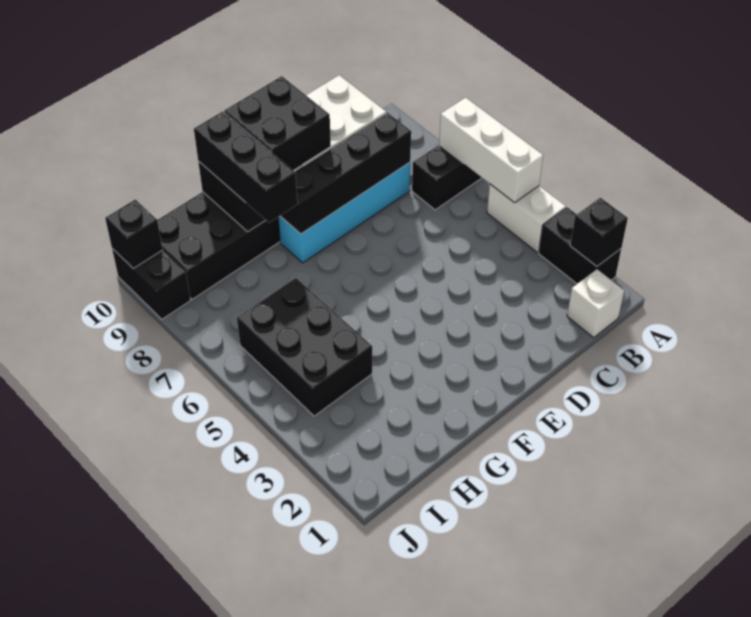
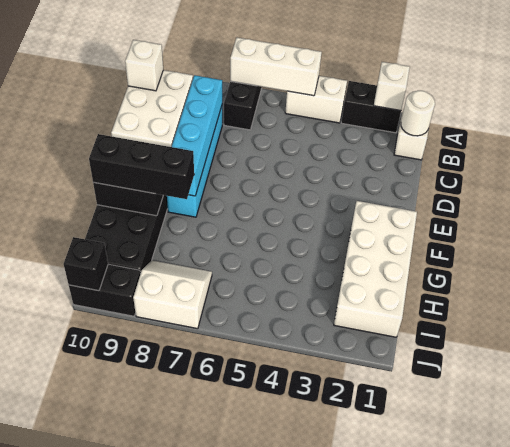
black 1x1 brick [570,198,628,266] -> white 1x1 brick [374,62,410,111]
none -> white 1x1 round brick [401,91,435,136]
black 1x4 brick [281,113,411,234] -> cyan 1x4 brick [171,75,222,196]
none -> white 1x1 brick [125,40,163,91]
black 2x2 brick [224,76,331,170] -> none
none -> white 2x4 brick [334,201,417,337]
black 2x3 brick [237,278,372,416] -> none
none -> white 2x2 slope [133,260,212,329]

